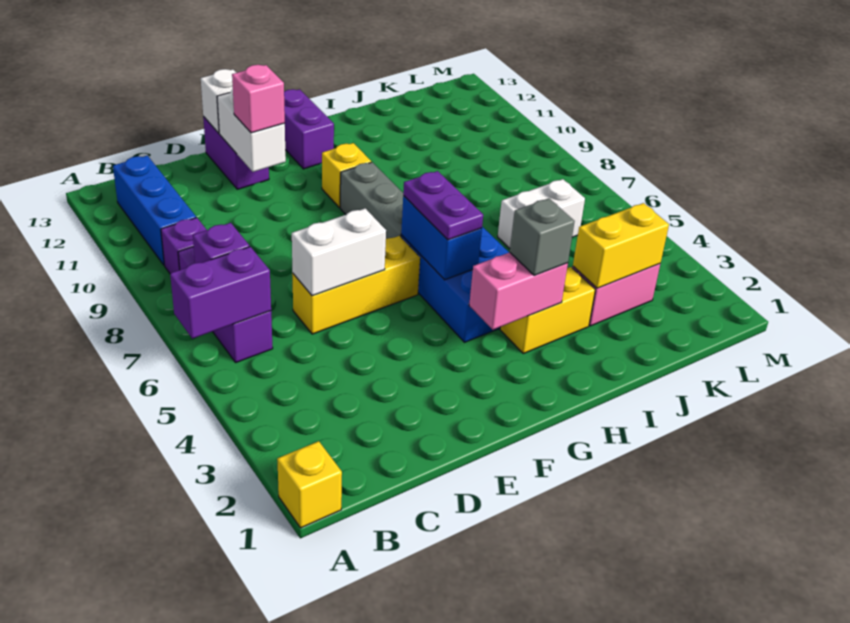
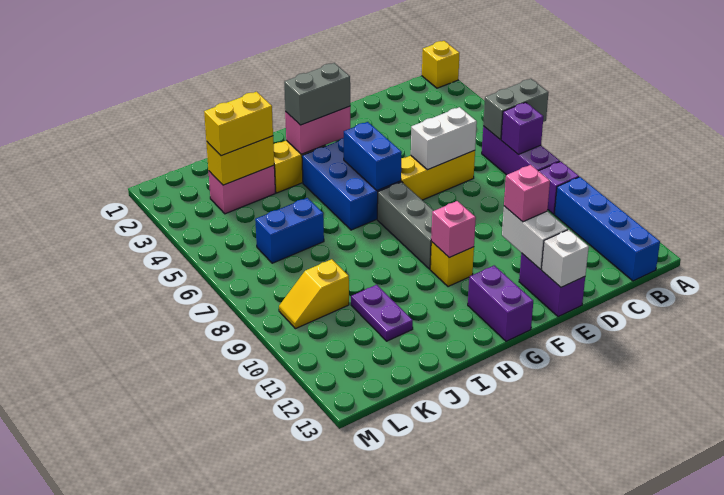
purple 1x2 brick [170,247,271,339] -> grey 1x2 brick [483,79,548,139]
blue 1x3 brick [113,156,196,265] -> blue 1x4 brick [554,177,660,281]
purple 1x2 plate [403,171,483,240] -> purple 1x2 plate moved to [351,285,413,341]
none -> pink 1x1 brick [431,201,476,257]
grey 1x1 brick [510,198,575,276] -> grey 1x2 brick [284,63,350,125]
none -> yellow 1x2 brick [204,92,273,156]
white 1x2 brick [498,179,585,248] -> blue 1x2 brick [255,198,324,263]
none -> yellow 1x2 slope [279,259,349,329]

